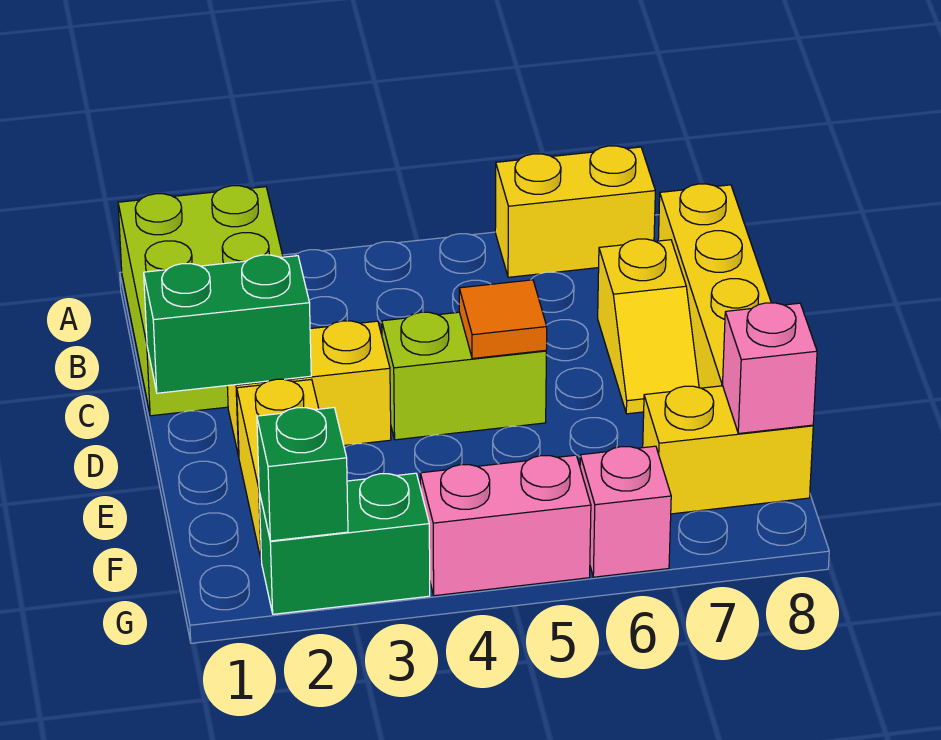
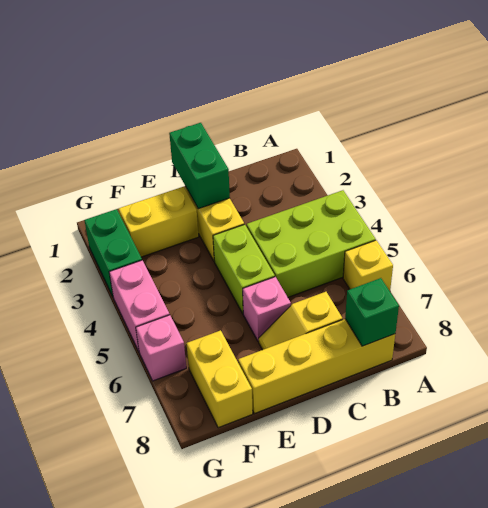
lime 2x3 brick [118,186,283,416] -> lime 2x3 brick moved to [247,190,376,297]
yellow 1x2 brick [495,146,655,277] -> yellow 1x1 brick [343,240,393,291]
orange 1x1 tile [459,280,547,359] -> none
pink 1x1 brick [723,303,817,434] -> pink 1x1 brick moved to [243,277,291,341]
green 1x1 brick [257,408,348,541] -> green 1x1 brick moved to [345,278,399,346]

